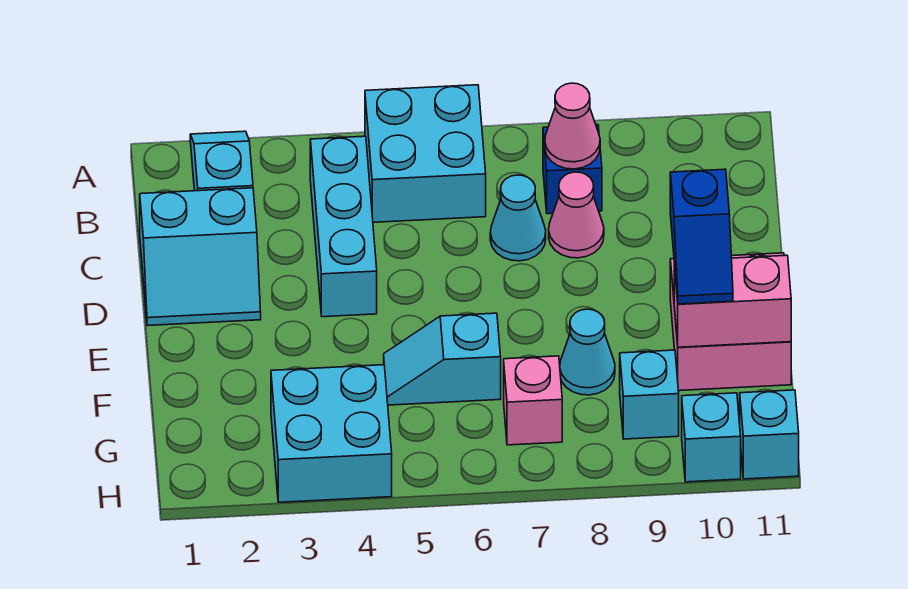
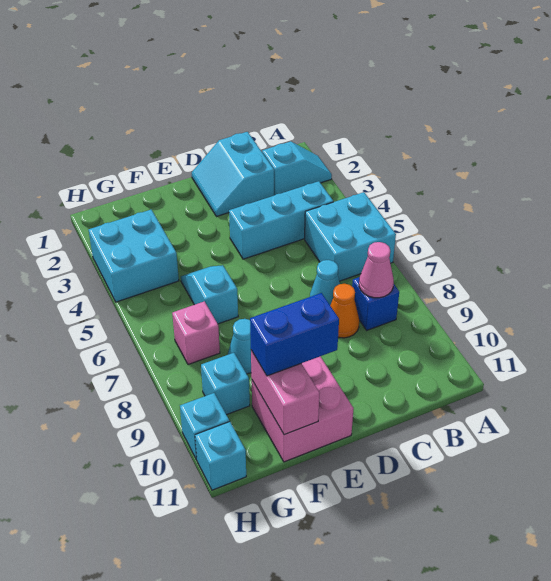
pink 1x1 cone [549,172,604,258] -> orange 1x1 cone [330,284,359,338]
blue 1x2 slope [670,169,733,304] -> blue 1x2 brick [250,293,339,376]

